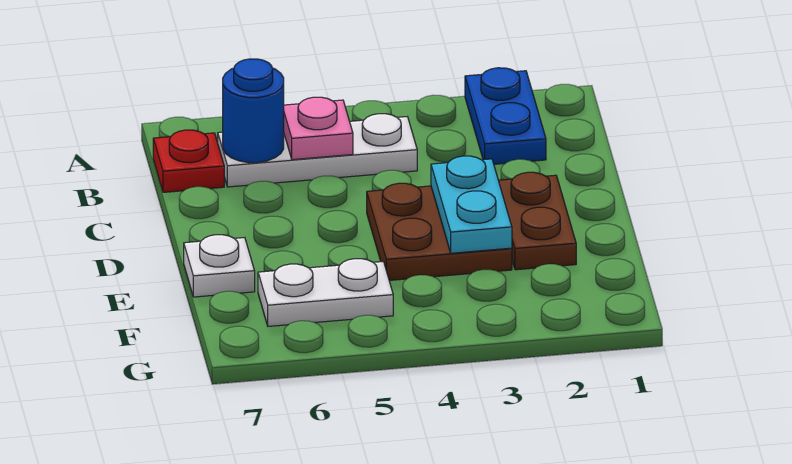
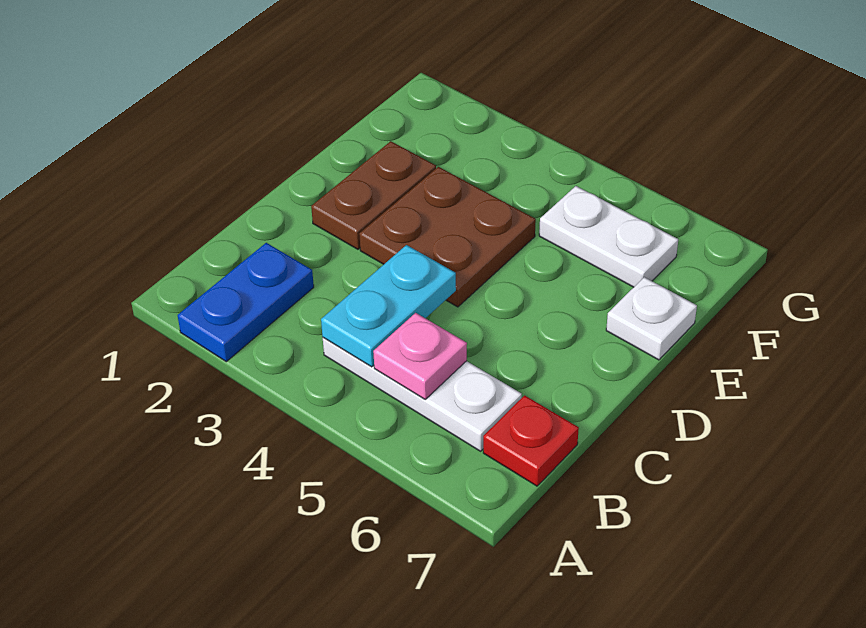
blue 1x1 round brick [223,59,284,163] -> none
cyan 1x2 plate [431,156,512,253] -> cyan 1x2 plate moved to [321,245,456,367]

